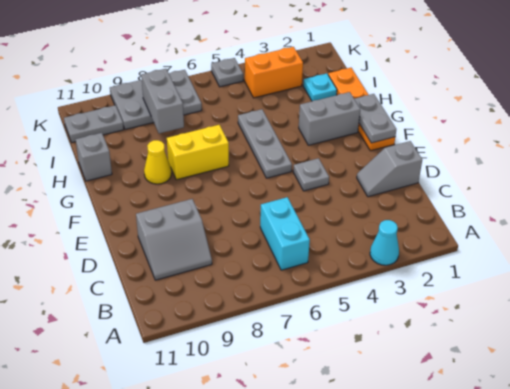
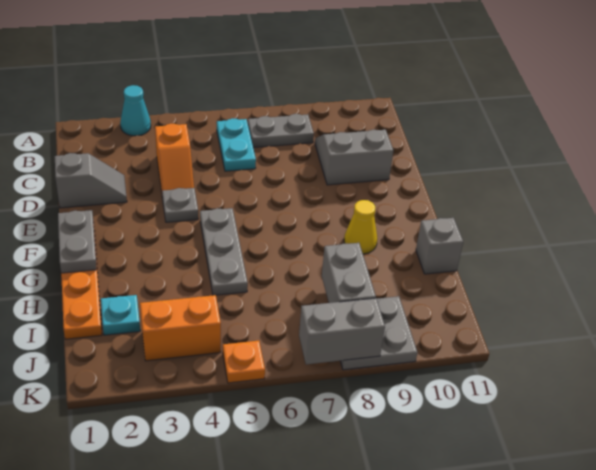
cyan 1x2 brick [260,197,310,270] -> cyan 1x2 plate [217,118,256,171]
none -> orange 1x2 slope [155,124,194,198]
grey 1x2 brick [299,92,360,145] -> grey 1x2 brick moved to [299,298,385,364]
yellow 1x2 brick [167,125,229,180] -> none
grey 2x3 plate [110,70,202,129] -> grey 2x2 plate [341,296,417,370]
grey 1x2 plate [64,105,124,143] -> grey 1x2 plate moved to [248,114,314,148]
grey 1x1 plate [211,58,243,87] -> orange 1x1 plate [223,341,265,383]

